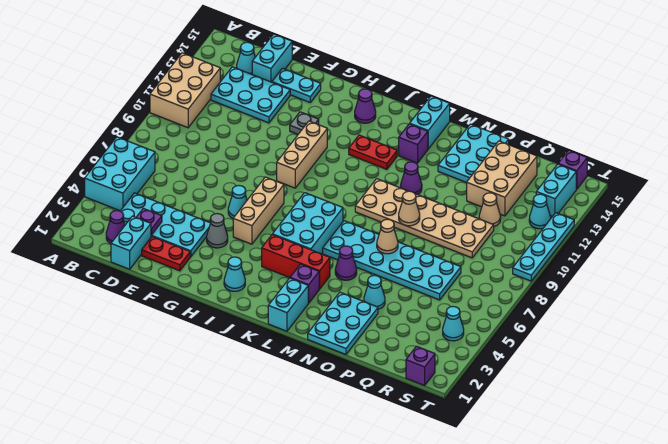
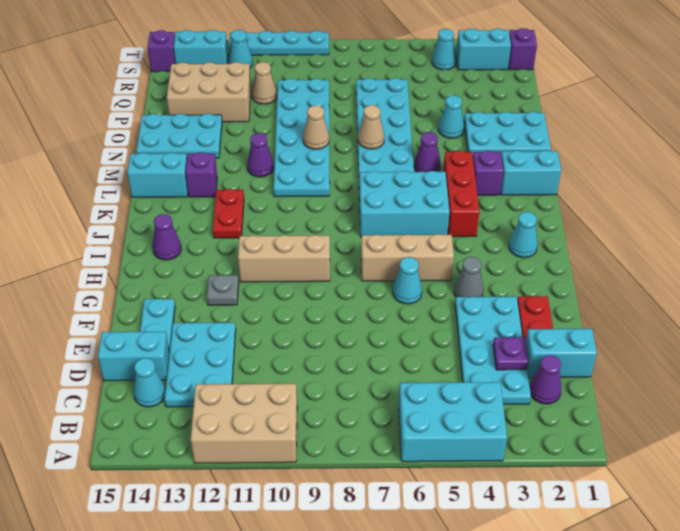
tan 2x6 plate [355,179,494,258] -> cyan 2x6 plate [274,79,330,197]
none -> cyan 1x2 brick [456,28,511,70]

